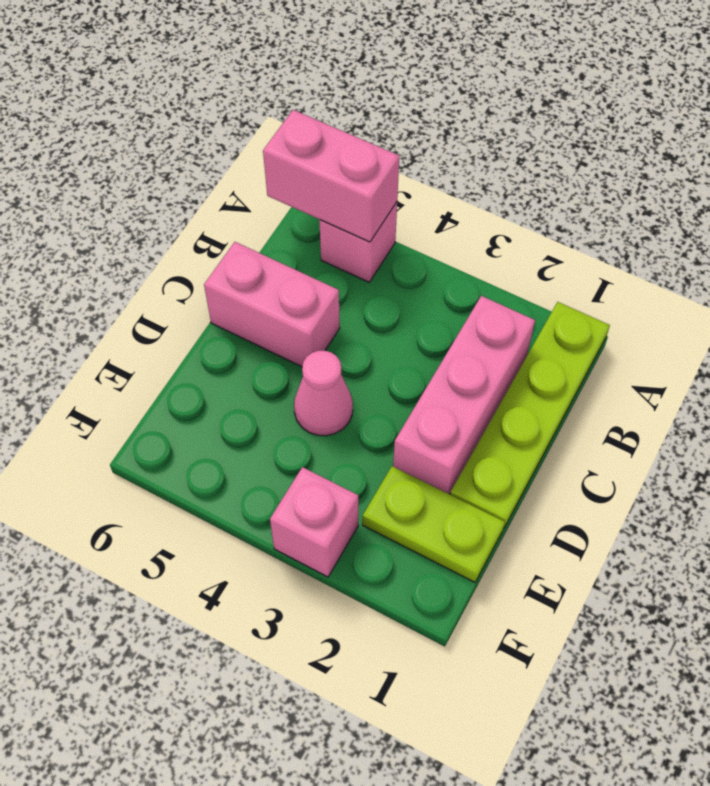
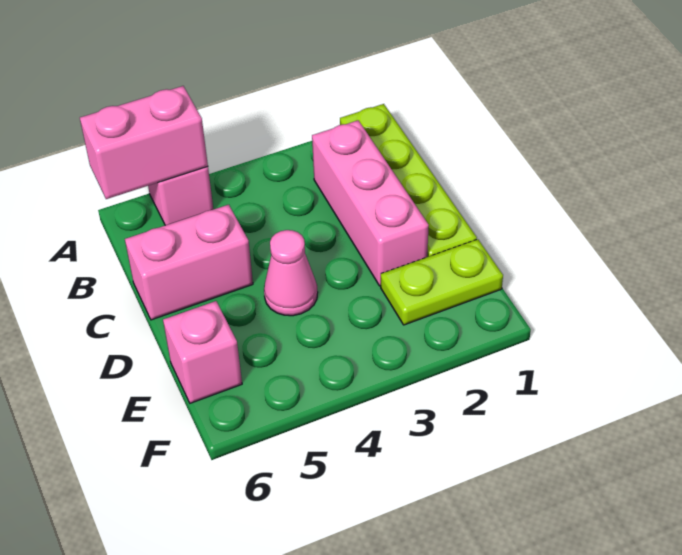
pink 1x1 brick [270,467,358,577] -> pink 1x1 brick moved to [163,301,242,403]

